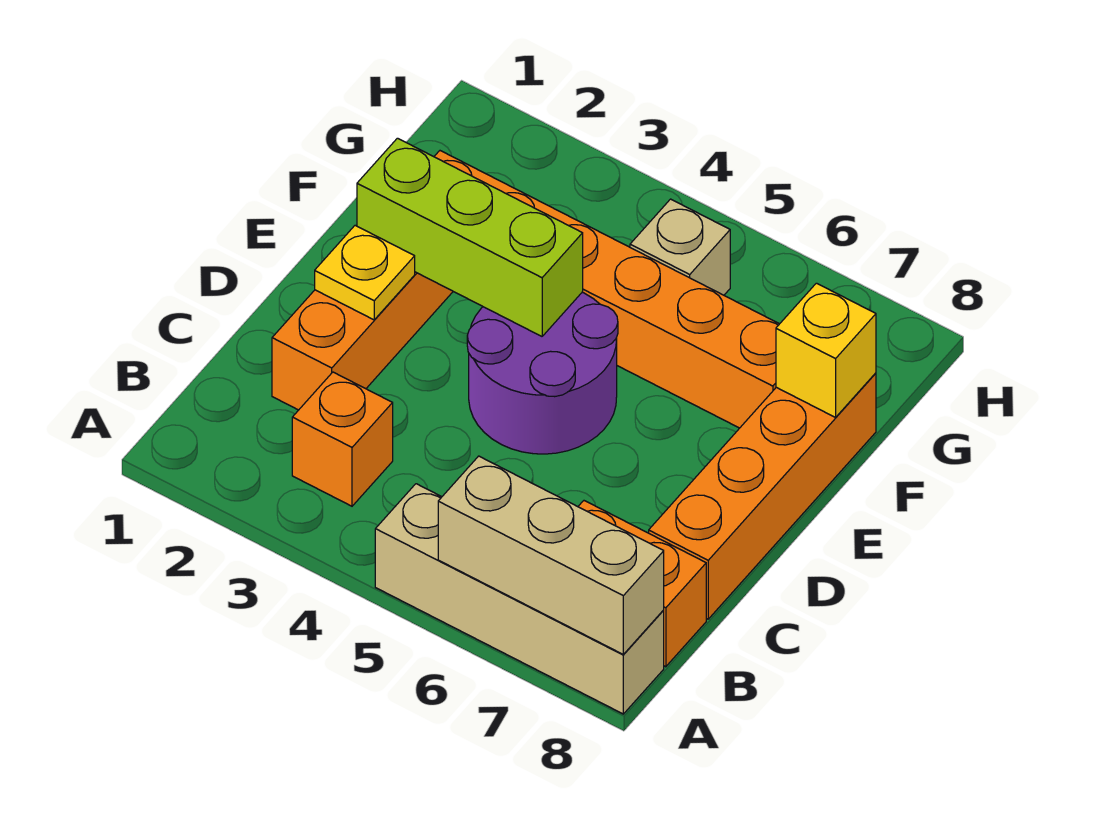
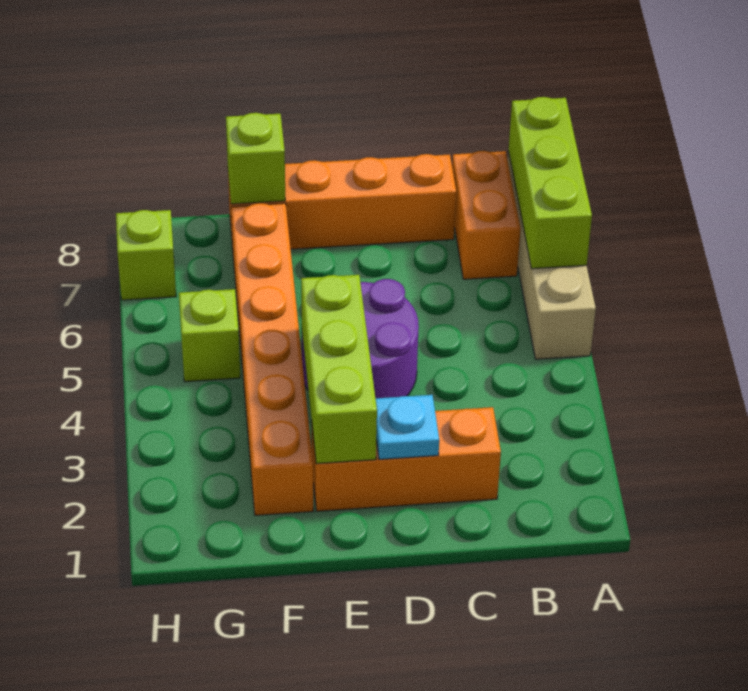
tan 1x3 brick [438,456,664,654] -> lime 1x3 brick [508,97,592,269]
orange 1x1 brick [292,372,393,506] -> none
yellow 1x1 plate [315,225,415,320] -> cyan 1x1 plate [376,395,439,459]
yellow 1x1 brick [776,283,876,417] -> lime 1x1 brick [226,113,285,204]
tan 1x1 brick [630,199,730,295] -> lime 1x1 brick [179,289,240,382]
none -> lime 1x1 brick [116,210,176,300]

